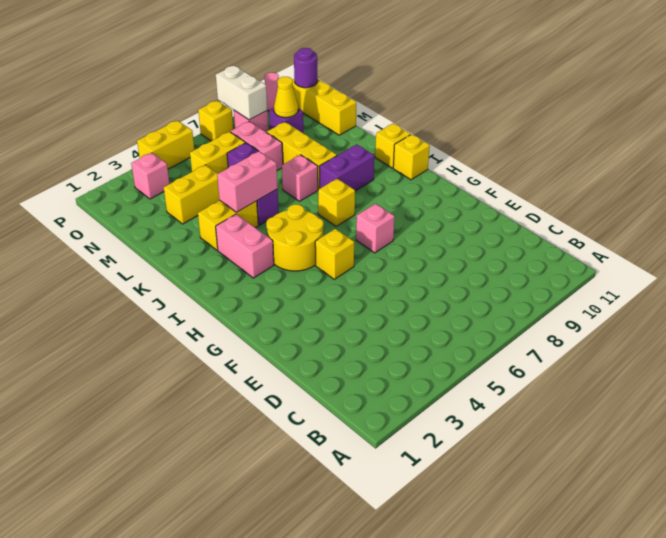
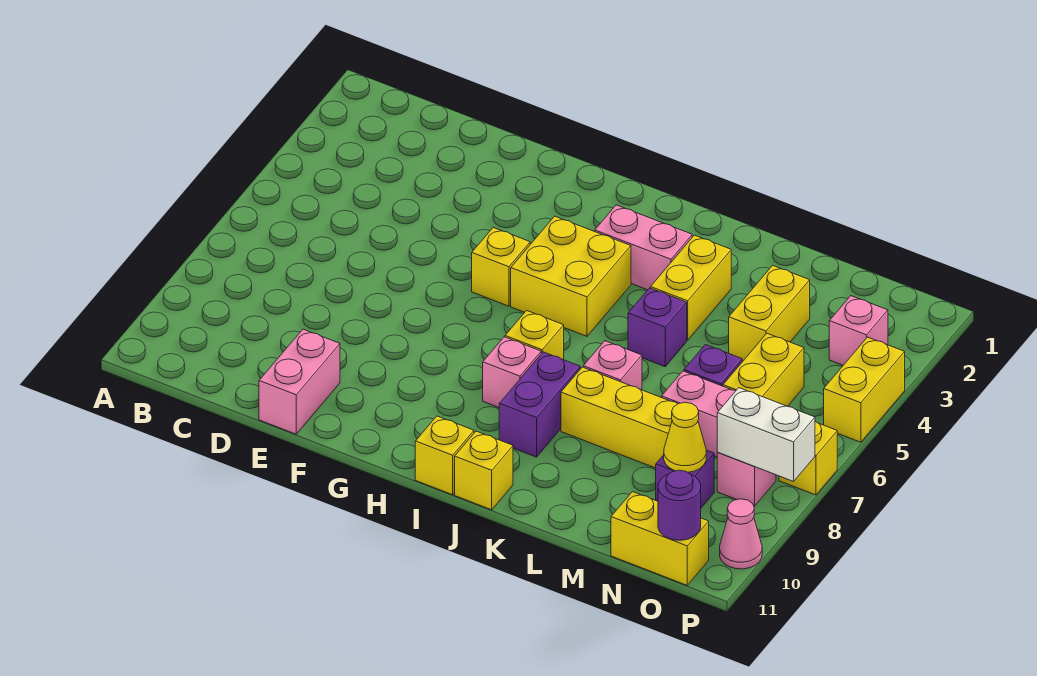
pink 1x1 brick [356,204,395,253] -> pink 1x1 brick moved to [483,337,541,408]
yellow 2x2 round brick [266,204,323,271] -> yellow 2x2 brick [511,216,631,336]
pink 1x2 brick [217,151,278,212] -> pink 1x2 brick moved to [259,329,340,434]
yellow 1x3 brick [293,79,356,135] -> yellow 1x2 brick [611,492,709,585]

